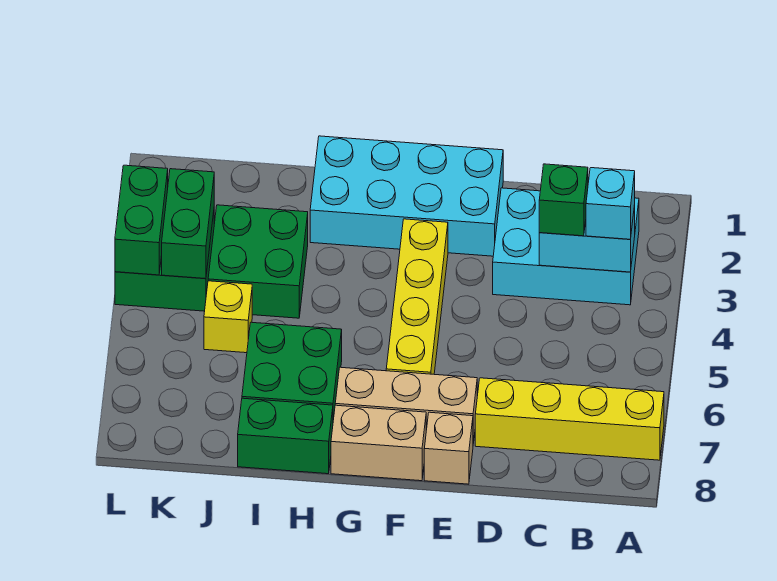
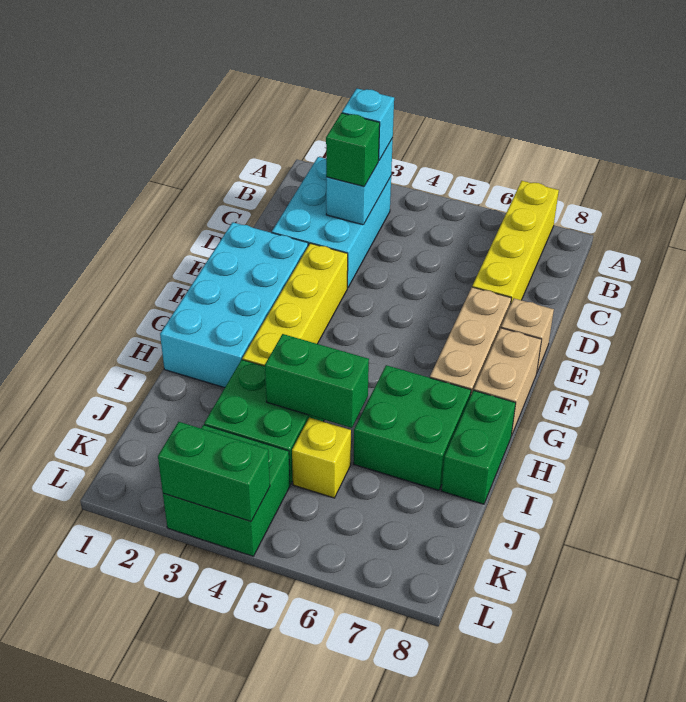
yellow 1x4 brick [386,219,448,374] -> yellow 1x4 brick turned to [242,243,348,366]
green 1x2 brick [162,169,214,279] -> green 1x2 brick moved to [265,334,369,428]

